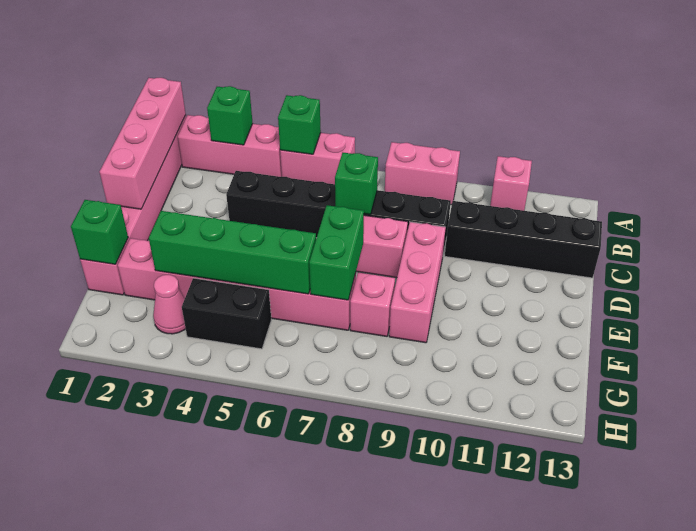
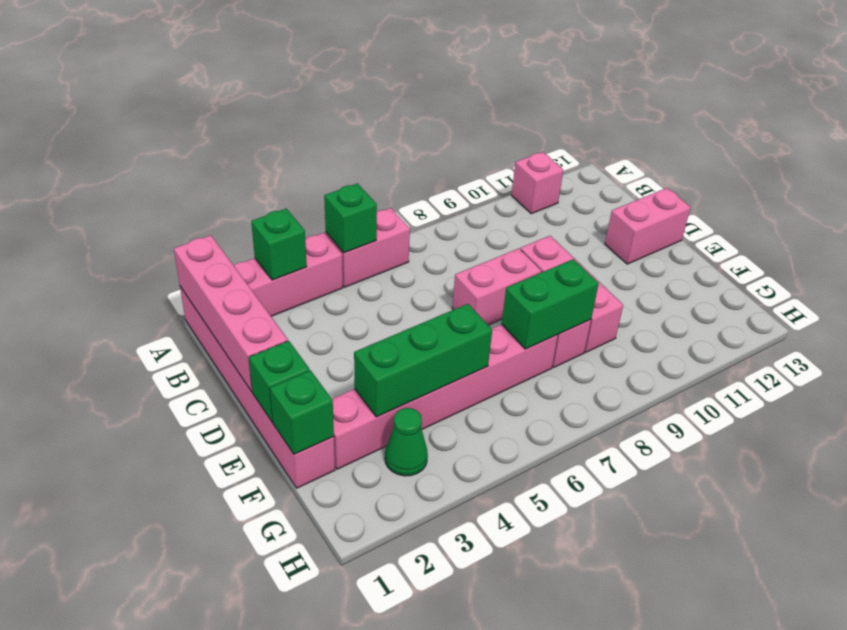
pink 1x2 brick [385,142,460,205] -> pink 1x2 brick moved to [605,188,691,264]
black 1x6 brick [226,171,451,253] -> none
green 1x1 brick [335,153,378,215] -> green 1x1 brick moved to [249,341,310,422]
black 1x4 brick [445,201,602,278] -> none
green 1x2 brick [309,205,364,300] -> green 1x2 brick turned to [502,259,599,349]
green 1x4 brick [149,211,316,294] -> green 1x3 brick [354,304,492,417]
pink 1x1 cone [153,275,186,334] -> green 1x1 cone [385,408,428,476]
black 1x2 brick [182,278,271,349] -> none

